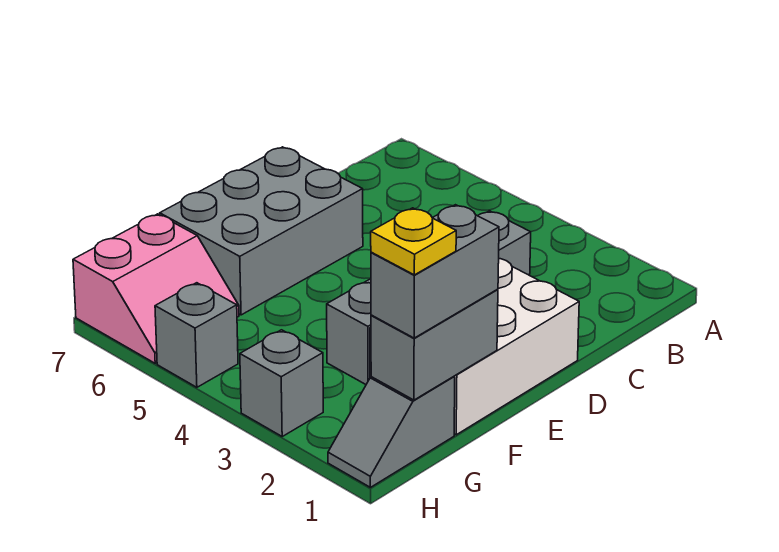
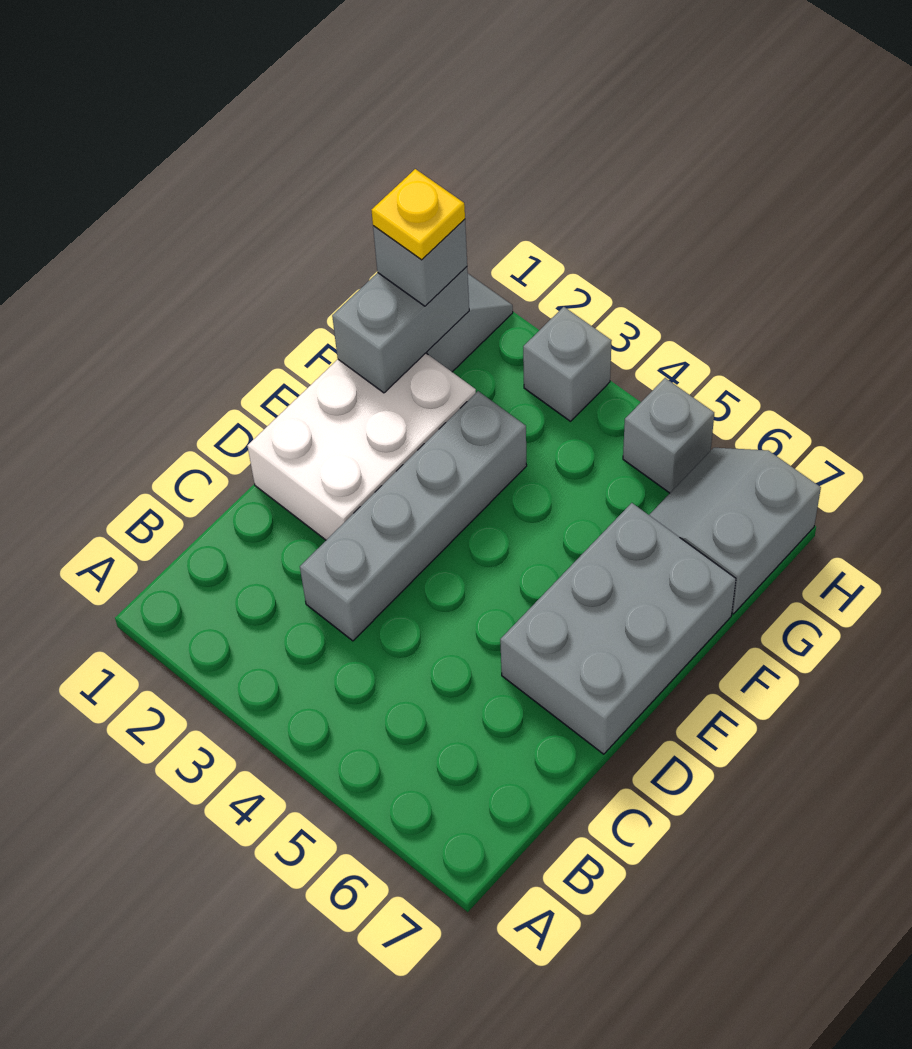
grey 1x2 brick [371,205,499,338] -> grey 1x1 brick [373,219,467,306]
pink 2x2 slope [73,214,239,363] -> grey 2x2 slope [649,448,821,614]

